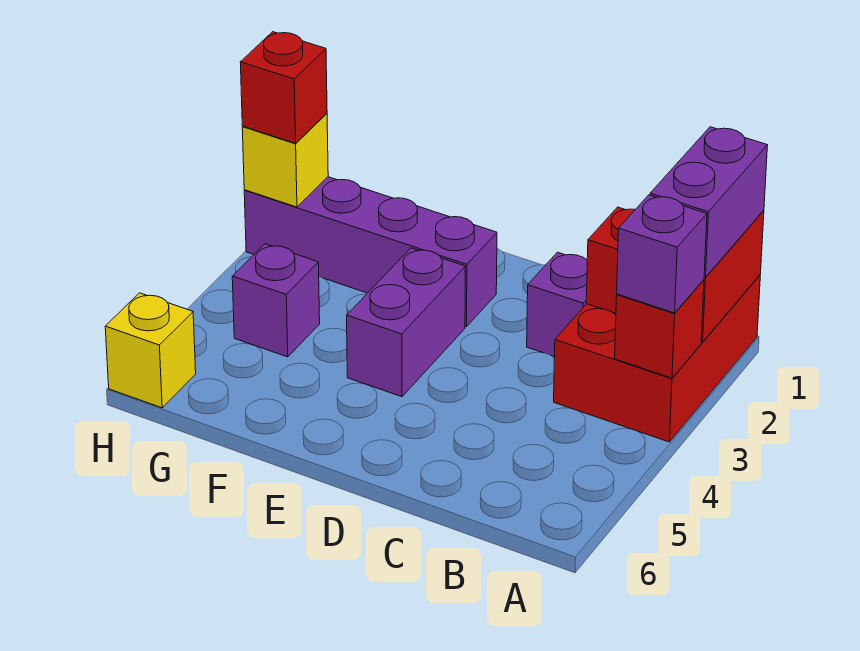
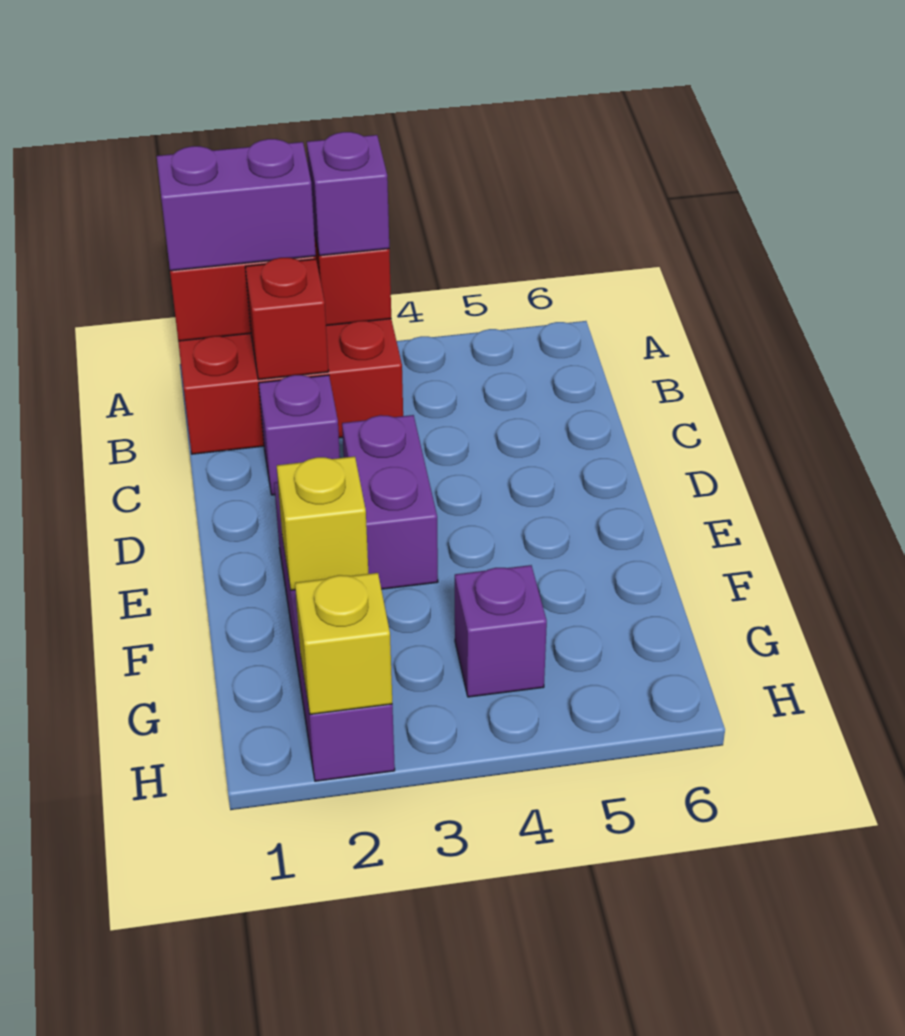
purple 1x2 brick [347,248,465,397] -> purple 1x2 brick turned to [342,415,438,589]
red 1x1 brick [240,32,327,143] -> none
yellow 1x1 brick [105,293,196,408] -> yellow 1x1 brick moved to [277,456,368,590]

